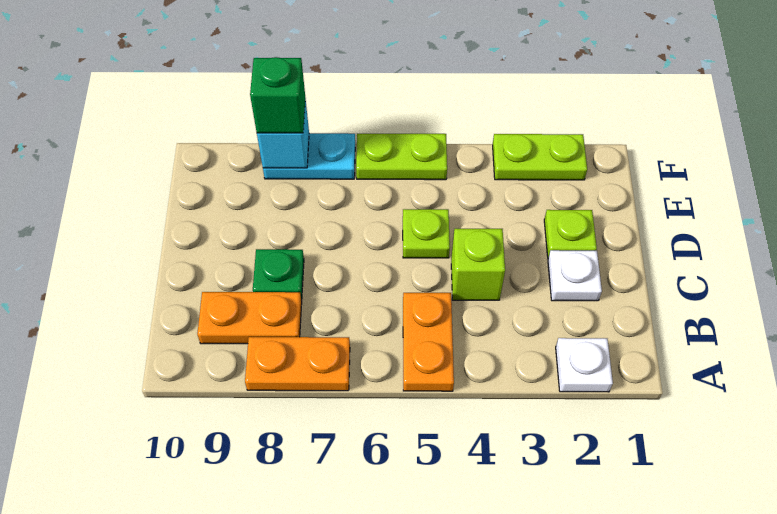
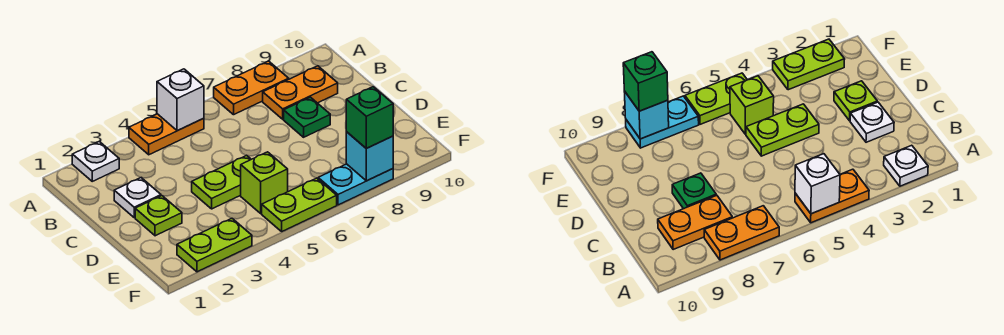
orange 1x2 plate [403,293,454,391] -> orange 1x2 plate turned to [129,114,204,155]
none -> white 1x1 brick [157,69,204,131]
lime 1x1 brick [451,229,505,300] -> lime 1x1 brick moved to [241,152,288,213]
lime 1x1 plate [403,209,450,258] -> lime 1x2 plate [192,155,251,209]

